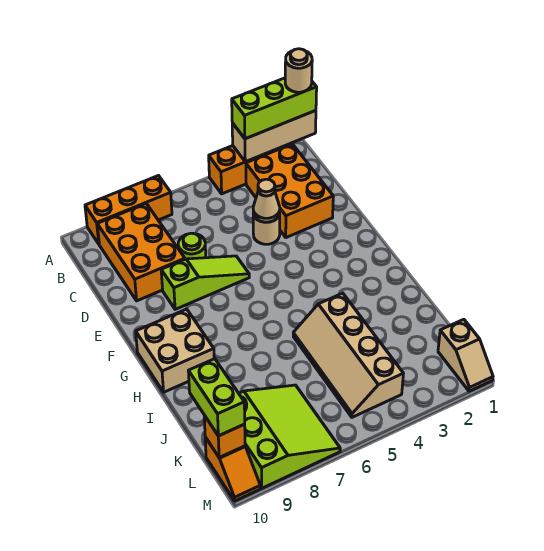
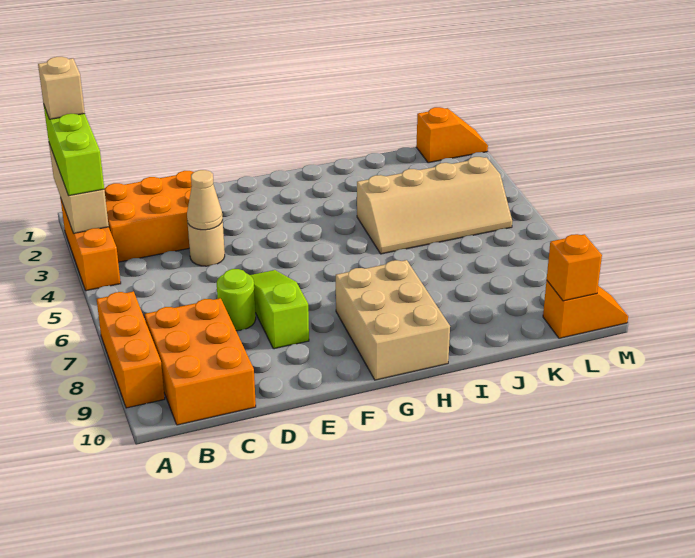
tan 1x1 round brick [285,49,312,92] -> tan 1x1 brick [38,57,85,119]
orange 2x3 brick [97,204,185,301] -> orange 2x3 brick turned to [145,298,256,425]
tan 2x2 brick [136,309,215,392] -> tan 2x3 brick [336,260,450,380]
lime 3x3 slope [239,385,340,488] -> none
lime 1x2 brick [188,359,245,436] -> none
tan 1x2 slope [438,319,493,391] -> orange 1x2 slope [416,107,488,163]

